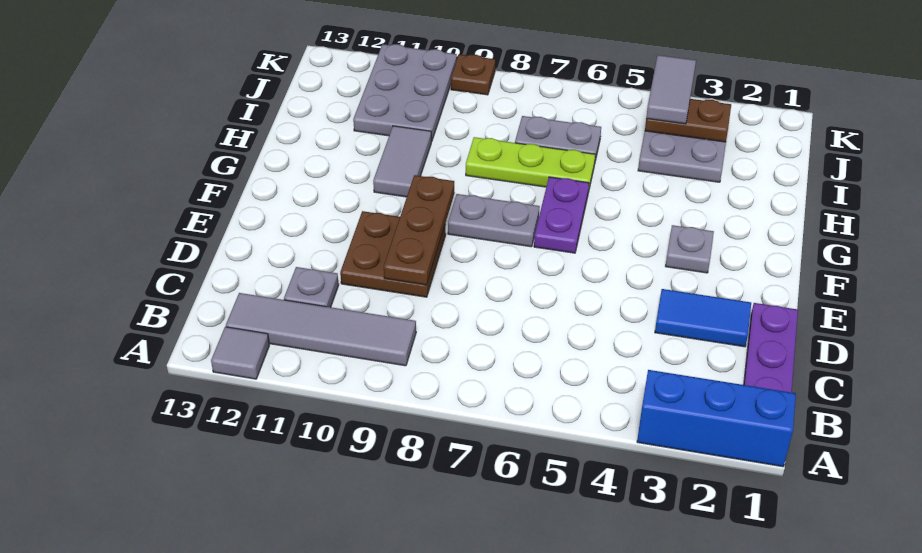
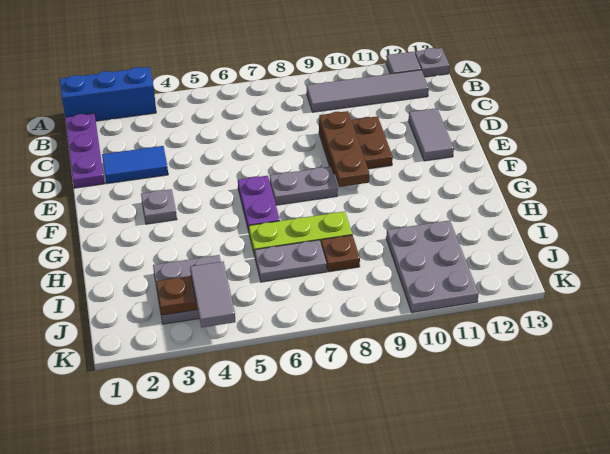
grey 1x1 plate [284,267,339,307] -> grey 1x1 plate moved to [415,48,450,77]
grey 1x2 tile [373,126,432,197] -> grey 1x2 tile moved to [409,108,454,161]
brown 1x1 plate [451,54,495,95] -> brown 1x1 plate moved to [321,235,360,272]

